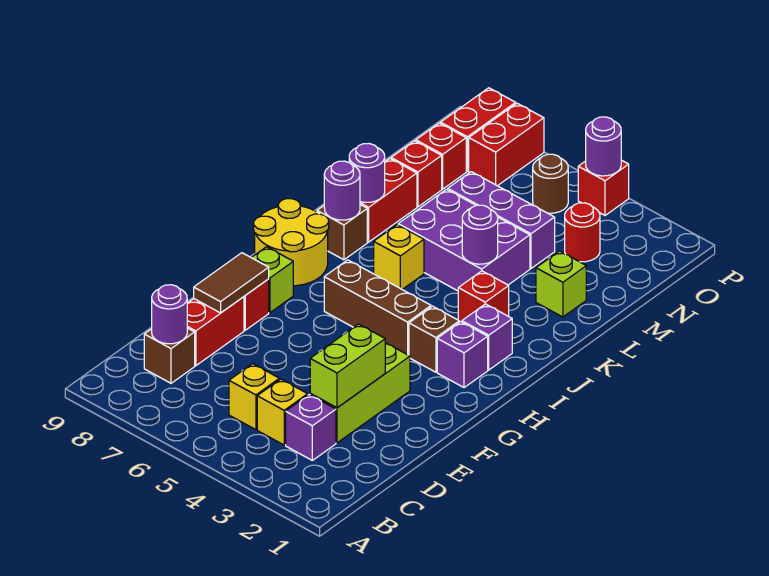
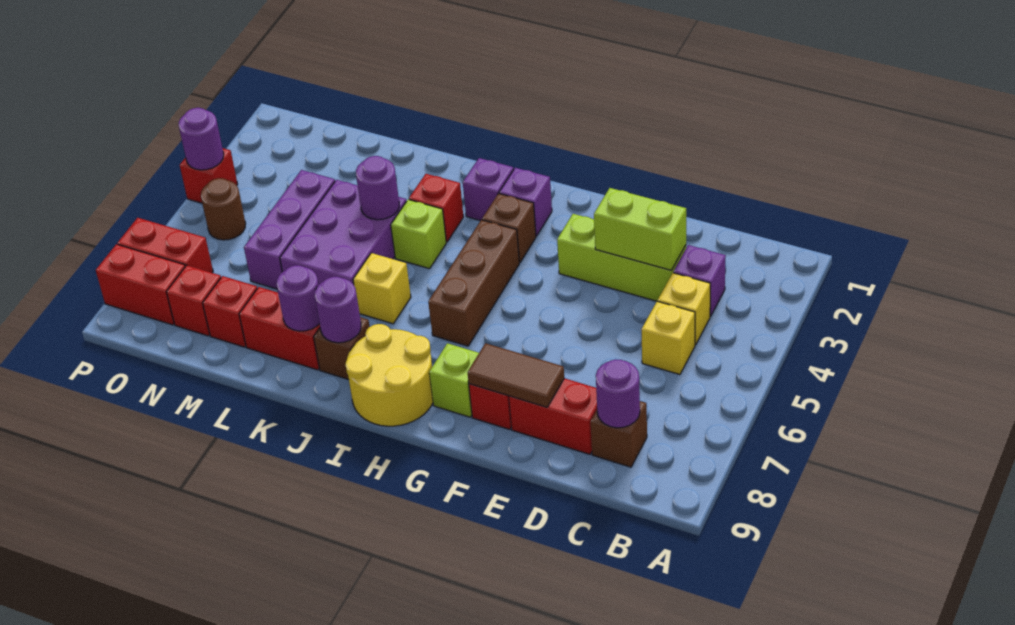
lime 1x1 brick [536,251,586,317] -> lime 1x1 brick moved to [391,200,446,269]
red 1x1 round brick [565,203,600,262] -> none

